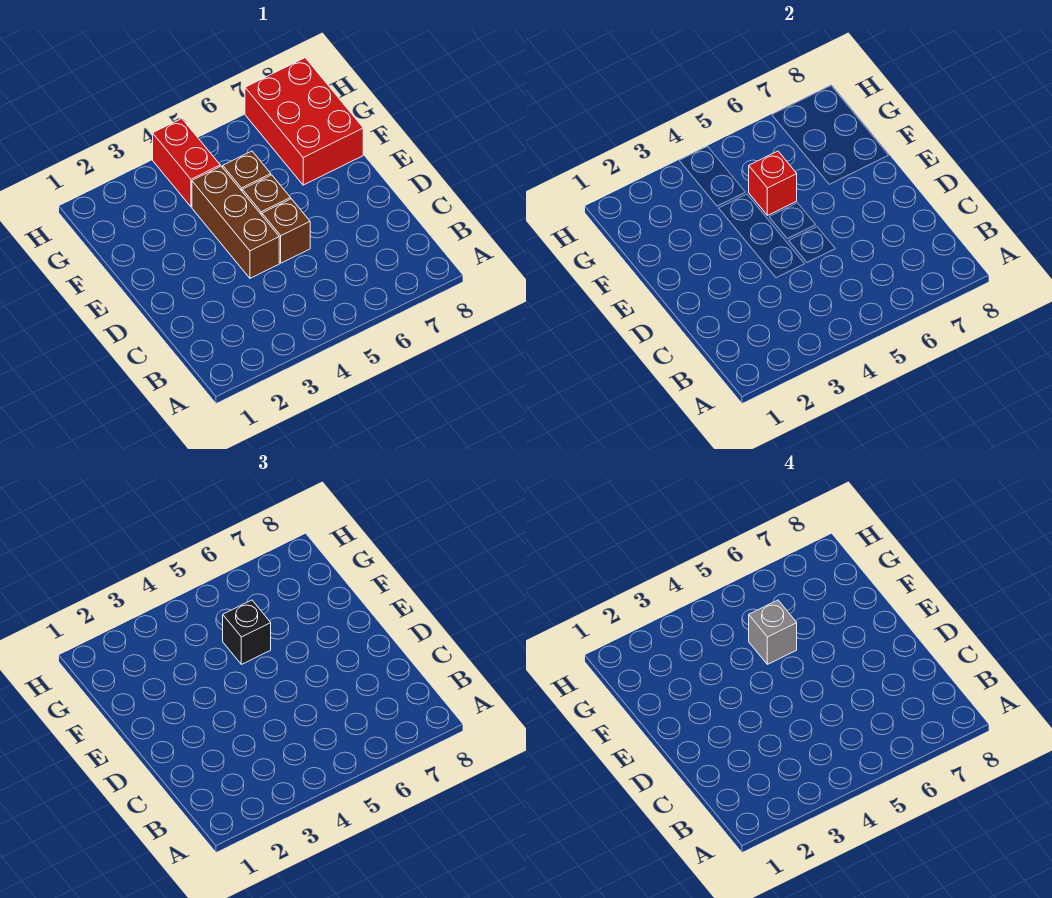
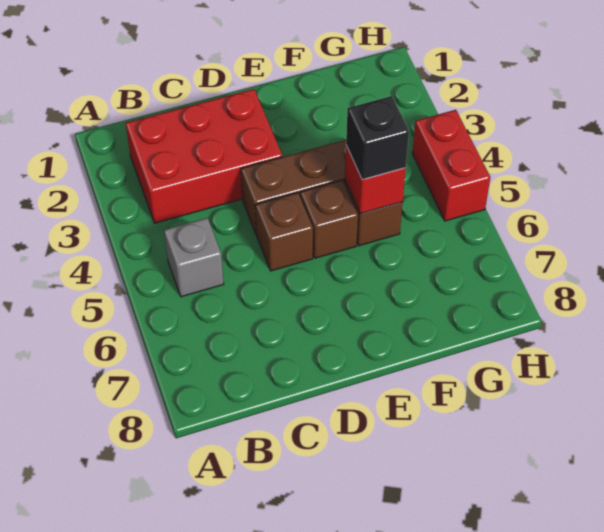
grey 1x1 brick [749,600,797,664] -> grey 1x1 brick moved to [164,218,224,297]
red 2x3 brick [245,58,363,185] -> red 2x3 brick moved to [126,89,282,223]
red 1x2 brick [153,119,220,207] -> red 1x2 brick turned to [412,110,490,221]

